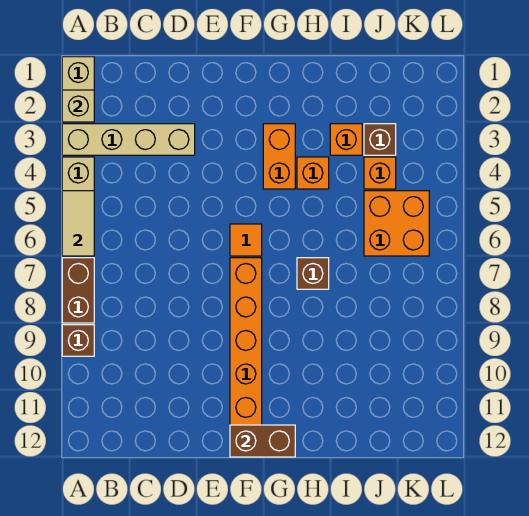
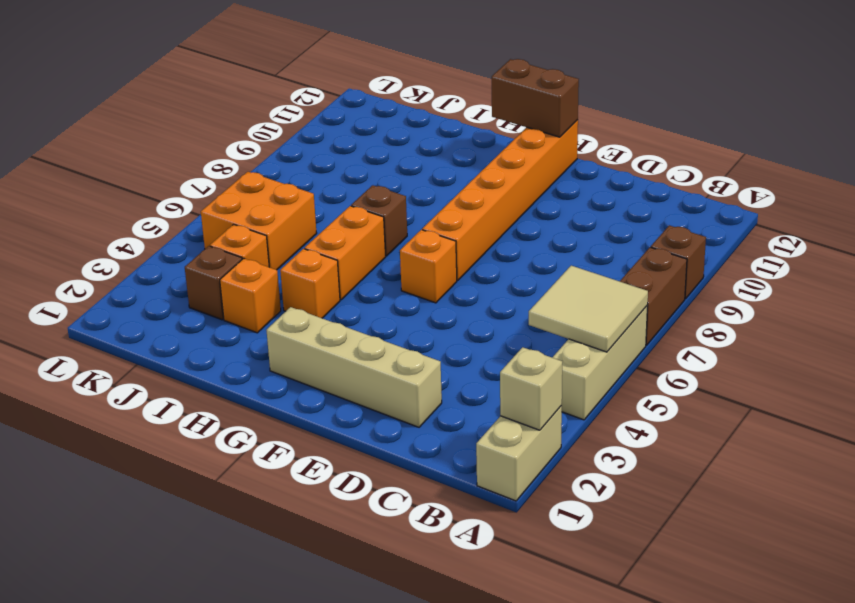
tan 1x4 brick [62,124,195,155] -> tan 1x4 brick moved to [266,307,442,427]
tan 1x2 tile [62,191,94,256] -> tan 2x2 tile [529,266,648,352]
orange 1x1 tile [230,224,262,256] -> orange 1x1 brick [400,230,457,303]
orange 1x2 brick [263,124,295,189] -> orange 1x2 brick moved to [305,206,386,300]

